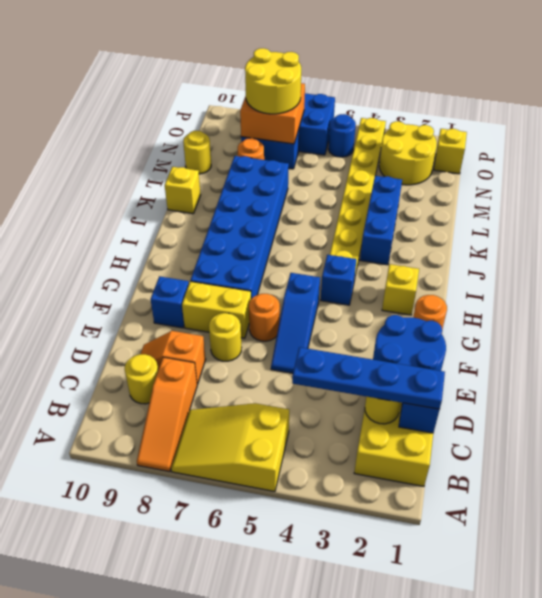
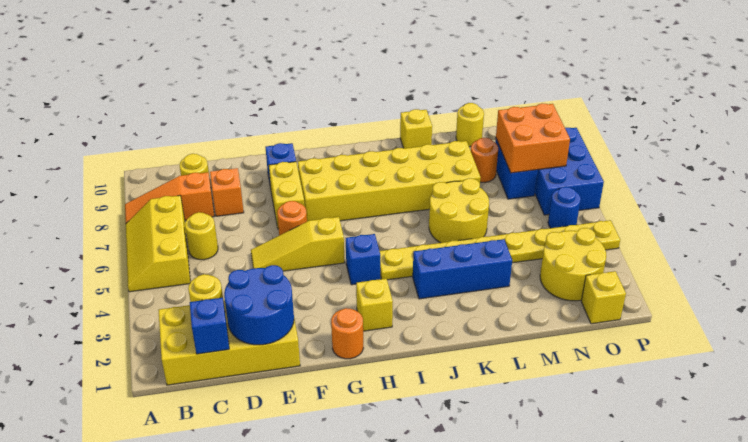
yellow 2x3 slope [171,403,289,492] -> yellow 2x3 slope turned to [126,195,190,292]
blue 1x4 plate [292,347,445,409] -> none
blue 1x3 slope [271,273,320,373] -> yellow 1x3 slope [251,217,345,271]
yellow 1x1 round brick [209,313,242,361] -> yellow 1x1 round brick moved to [185,212,218,260]
blue 2x6 brick [190,156,289,299] -> yellow 2x6 brick [298,141,481,221]
yellow 2x2 round brick [245,48,301,114] -> yellow 2x2 round brick moved to [429,178,489,243]

